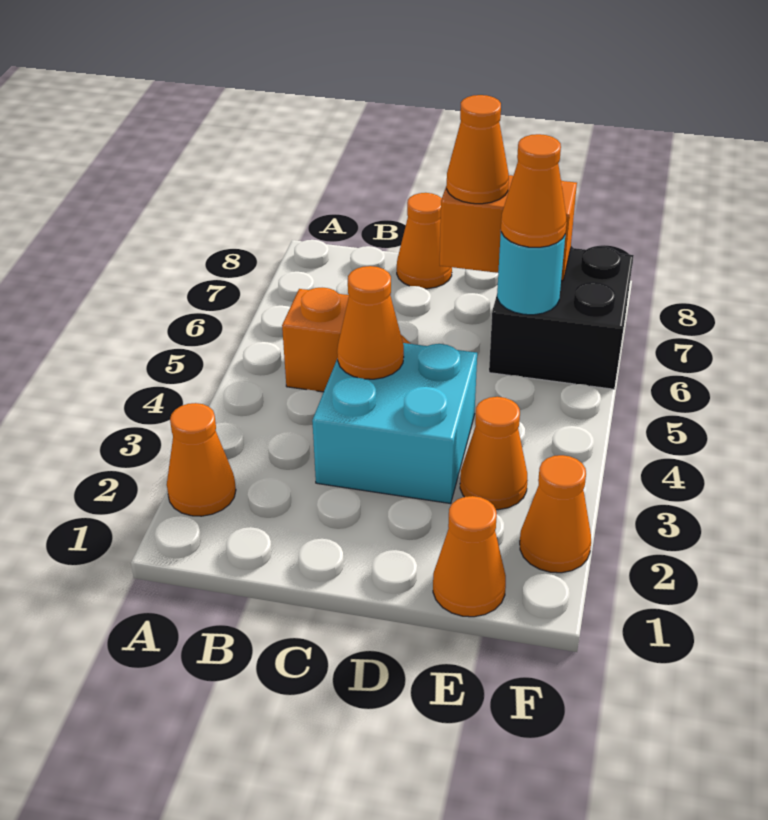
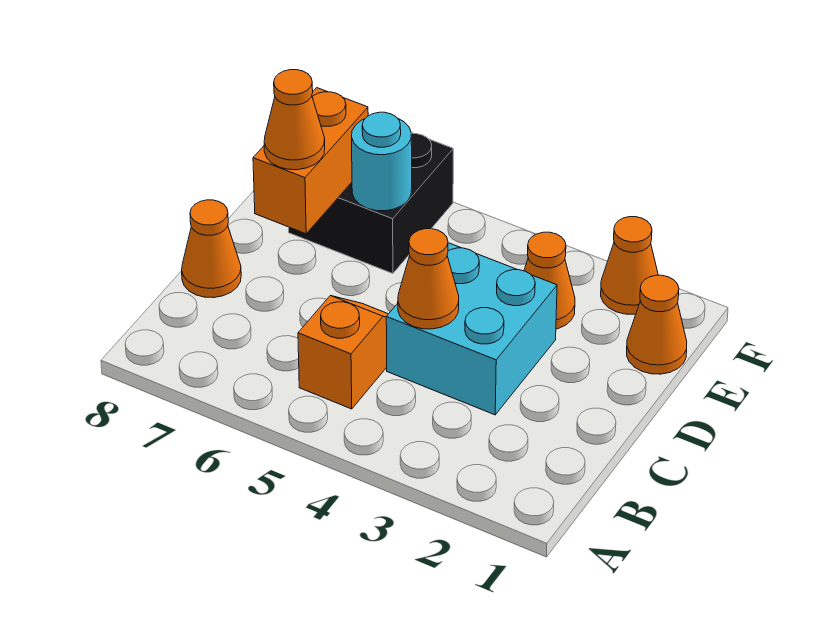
orange 1x1 cone [167,403,236,516] -> none
orange 1x1 cone [501,134,567,247] -> none

